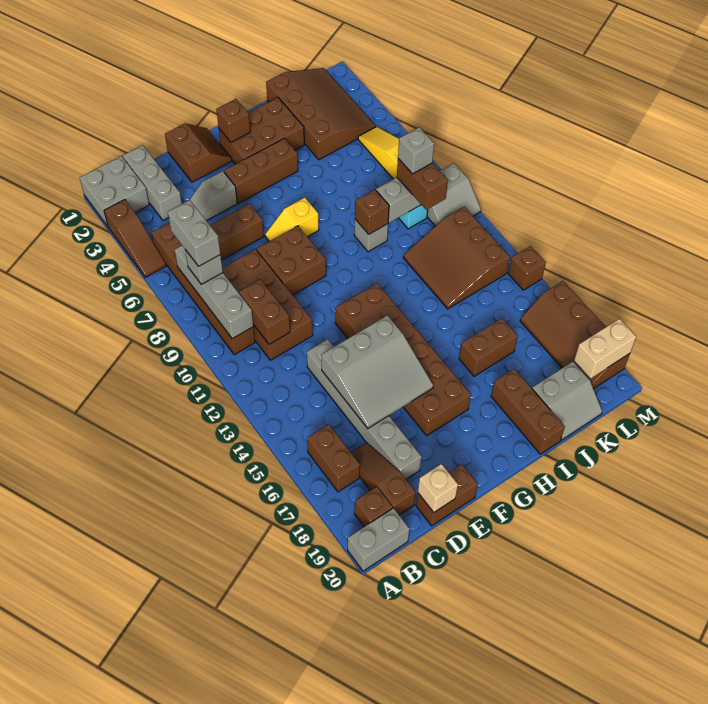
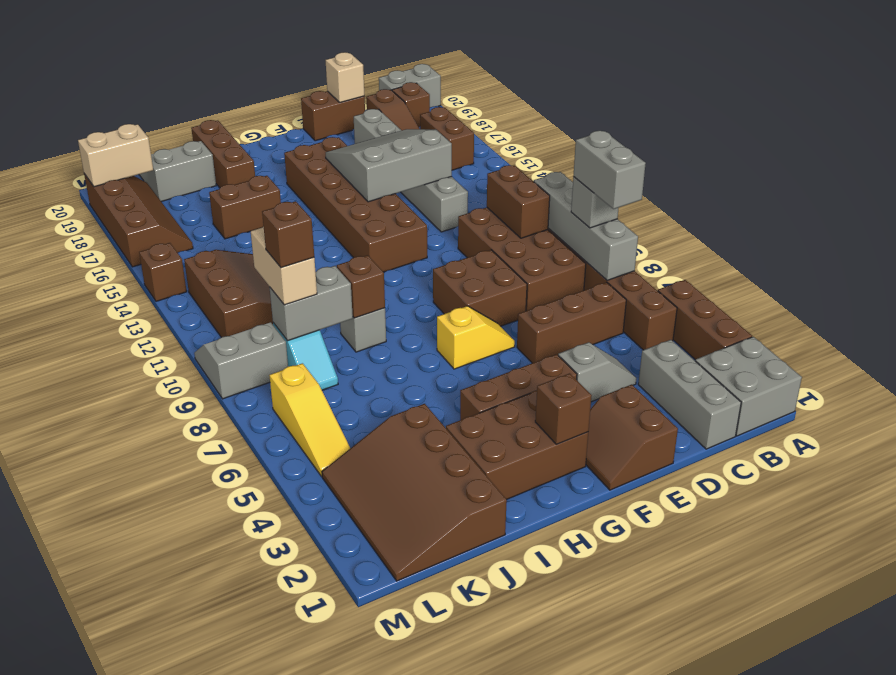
brown 1x3 slope [104,200,166,277] -> brown 1x3 brick [658,280,752,360]
brown 1x2 brick [397,159,448,210] -> tan 1x2 brick [251,227,317,305]
grey 1x1 brick [398,127,434,174] -> brown 1x1 brick [262,201,314,268]

